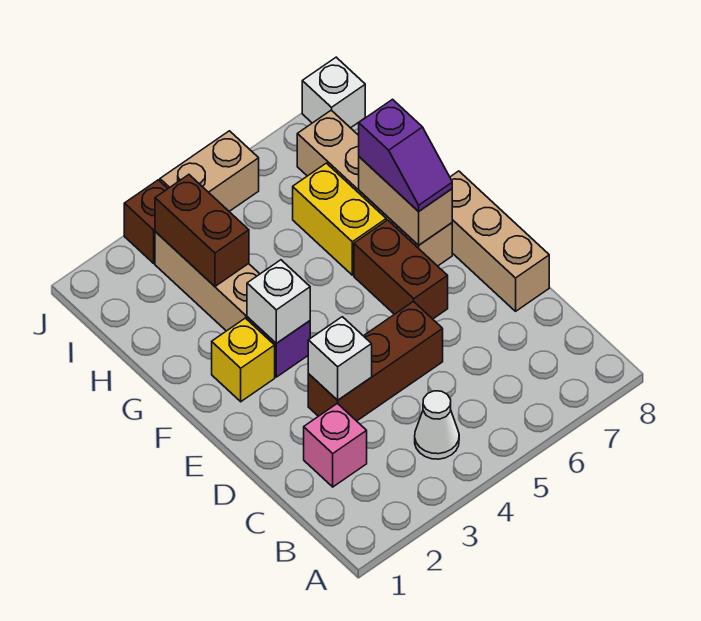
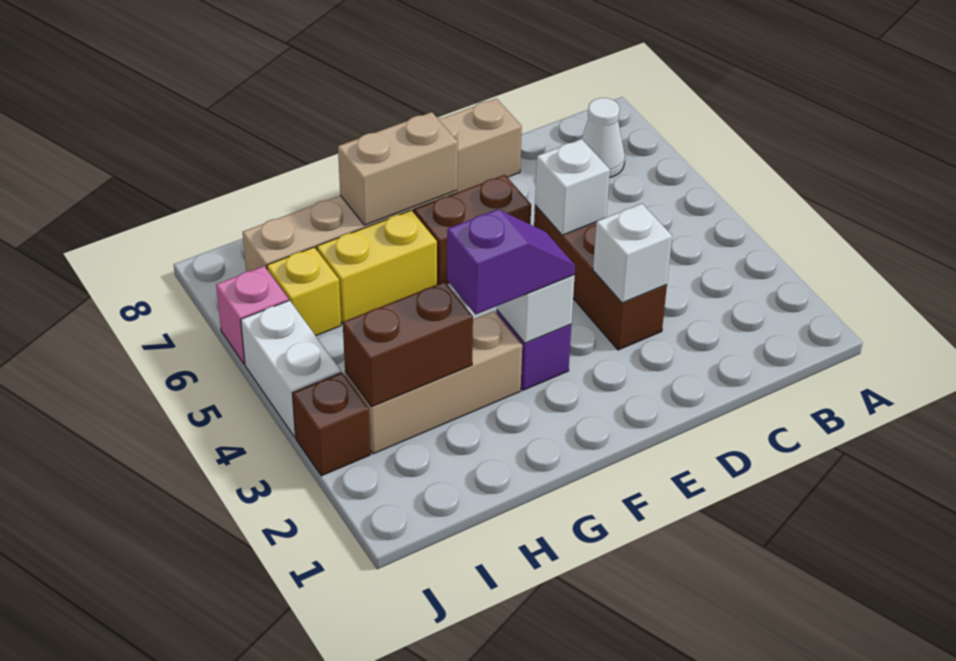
white 1x1 cone [415,391,459,459] -> white 1x1 cone moved to [582,98,625,178]
pink 1x1 brick [304,403,367,487] -> pink 1x1 brick moved to [216,266,289,364]
yellow 1x1 brick [212,318,275,402] -> yellow 1x1 brick moved to [267,247,341,336]
purple 1x2 slope [359,99,452,212] -> purple 1x2 slope moved to [447,209,575,315]
tan 1x2 brick [160,131,259,211] -> white 1x2 brick [241,300,341,437]
white 1x1 brick [302,57,365,128] -> white 1x1 brick moved to [535,139,610,235]

